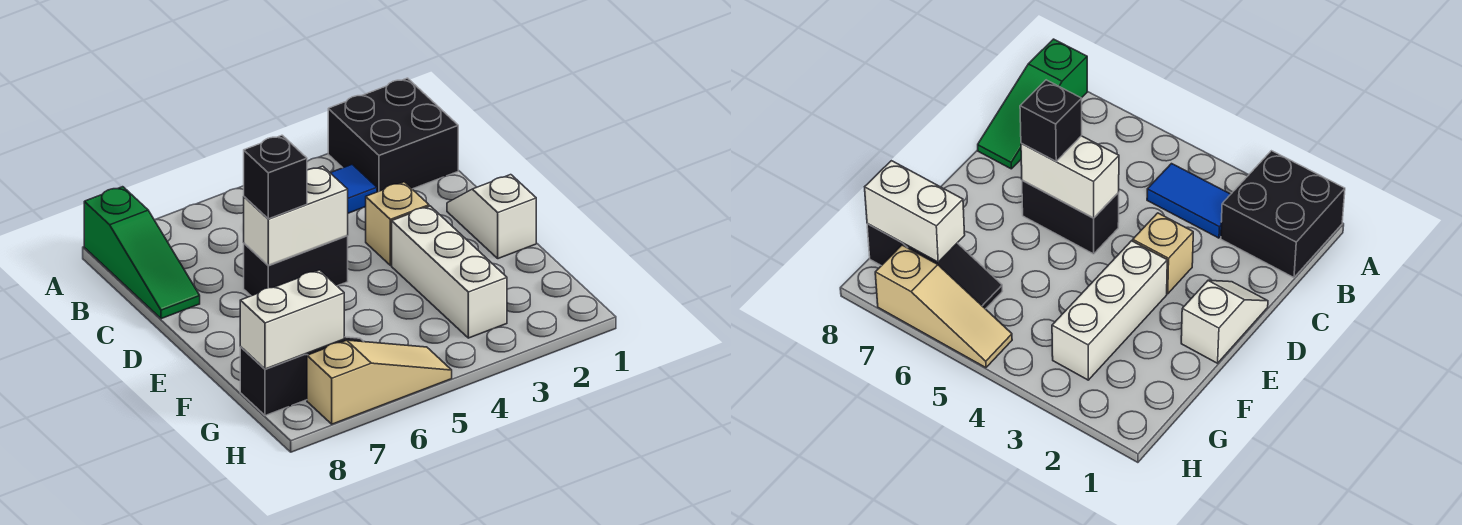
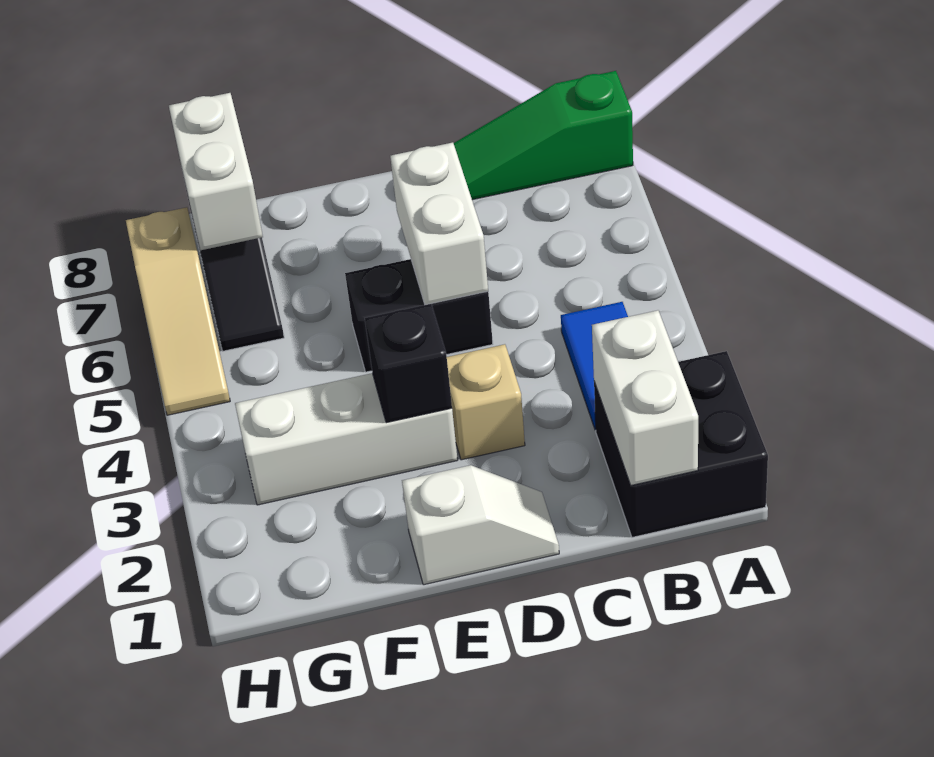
none -> white 1x2 brick [592,310,698,485]
black 1x2 brick [244,236,348,296] -> black 1x2 brick turned to [345,259,493,372]
black 1x1 brick [244,135,307,219] -> black 1x1 brick moved to [365,304,452,423]

